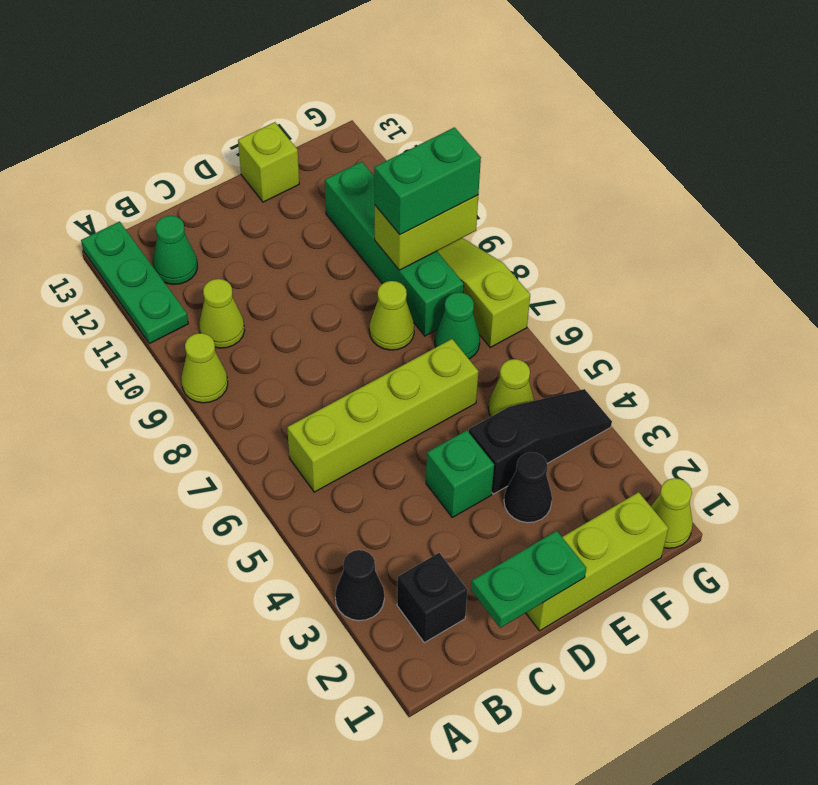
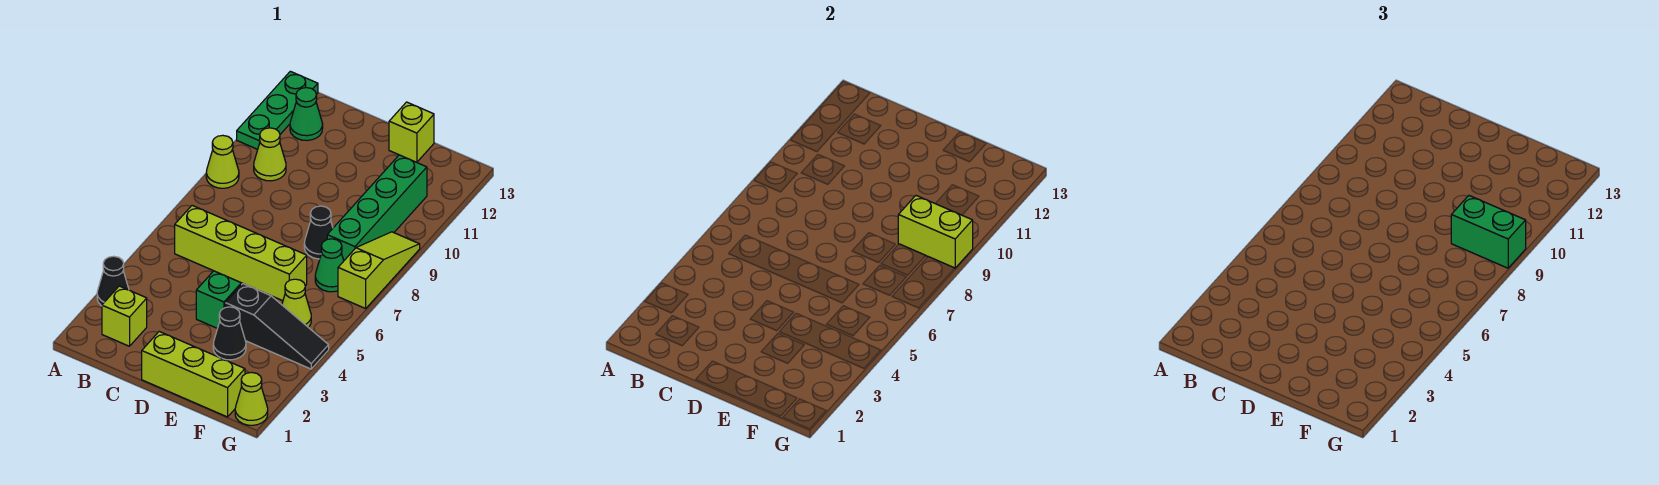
black 1x1 brick [397,553,468,643] -> lime 1x1 brick [102,286,147,346]
green 1x2 plate [471,531,586,628] -> none
lime 1x1 cone [369,281,414,350] -> black 1x1 cone [304,206,333,259]

